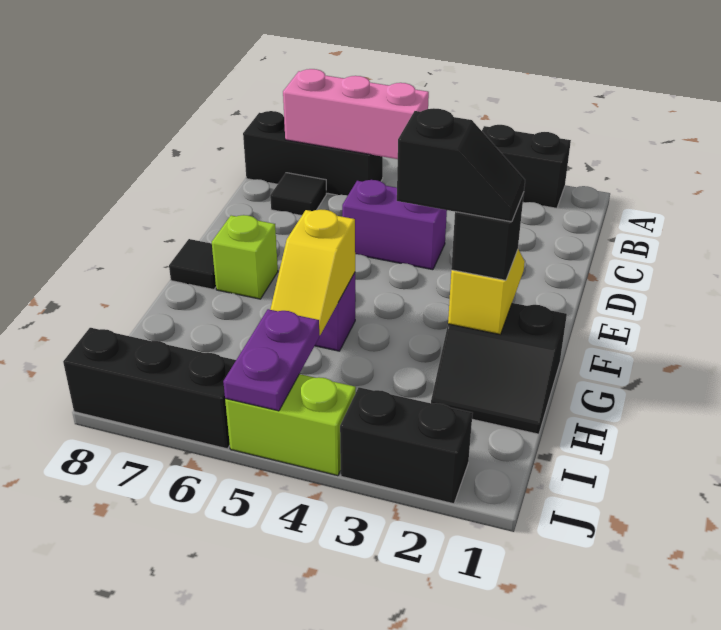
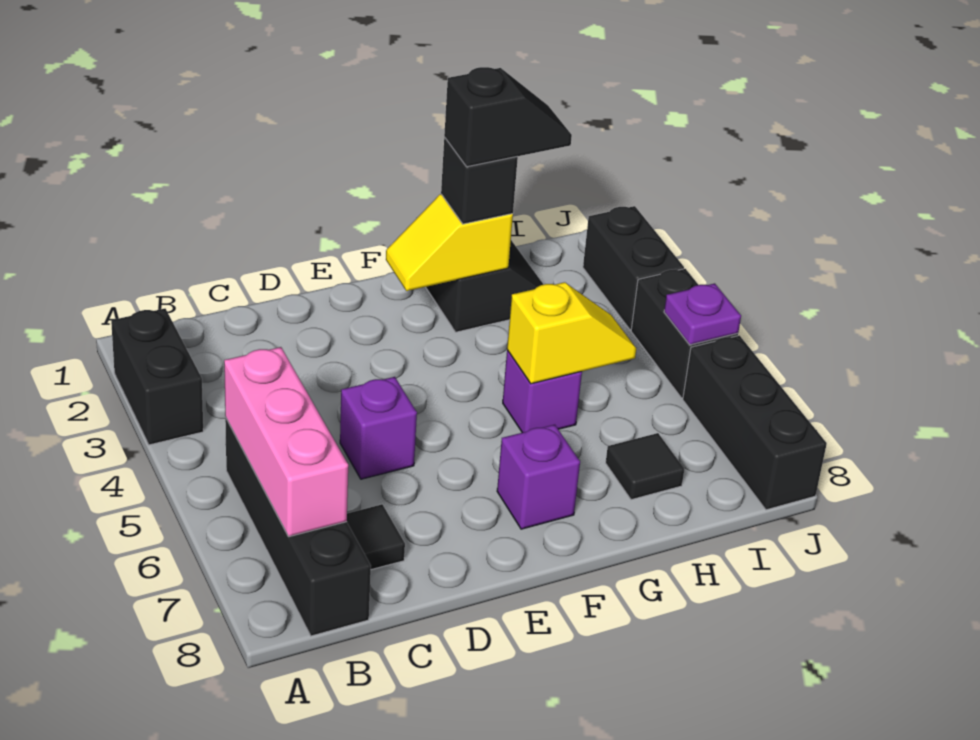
black 1x3 brick [243,111,383,196] -> black 1x4 brick [225,417,371,636]
purple 1x2 brick [342,180,447,270] -> purple 1x1 brick [340,377,417,479]
lime 1x1 brick [212,215,278,299] -> purple 1x1 brick [497,425,580,529]
black 1x1 tile [169,239,216,289] -> black 1x1 tile moved to [606,433,684,500]
black 1x2 slope [397,108,525,222] -> black 1x2 slope turned to [444,67,572,167]
purple 1x2 plate [223,309,319,411] -> purple 1x1 plate [664,283,741,345]
lime 1x2 brick [225,374,356,476] -> black 1x2 brick [631,269,738,398]

